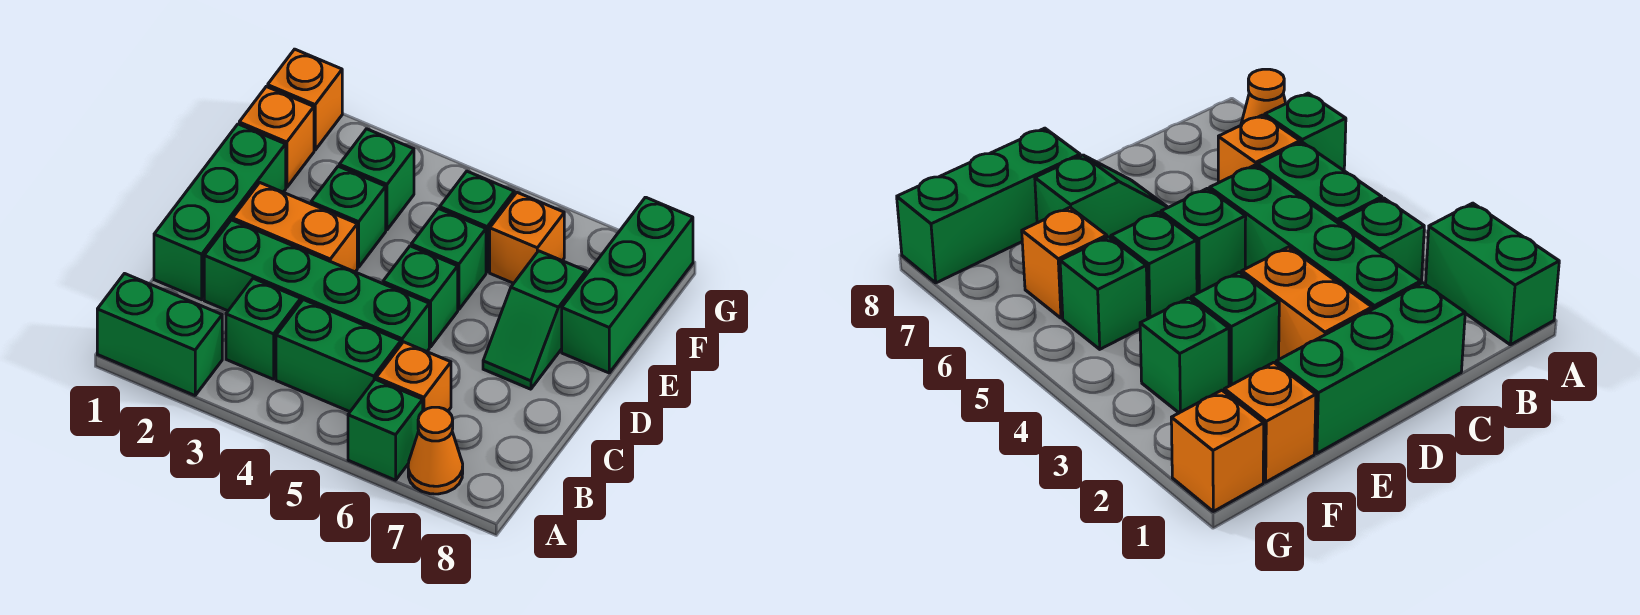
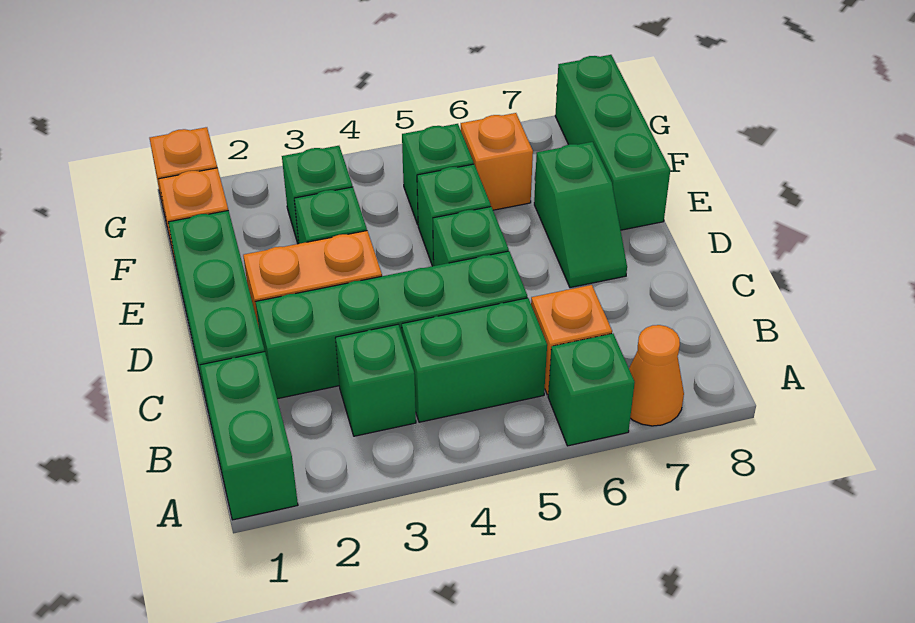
green 1x2 brick [97,274,222,395] -> green 1x2 brick turned to [200,352,298,520]

